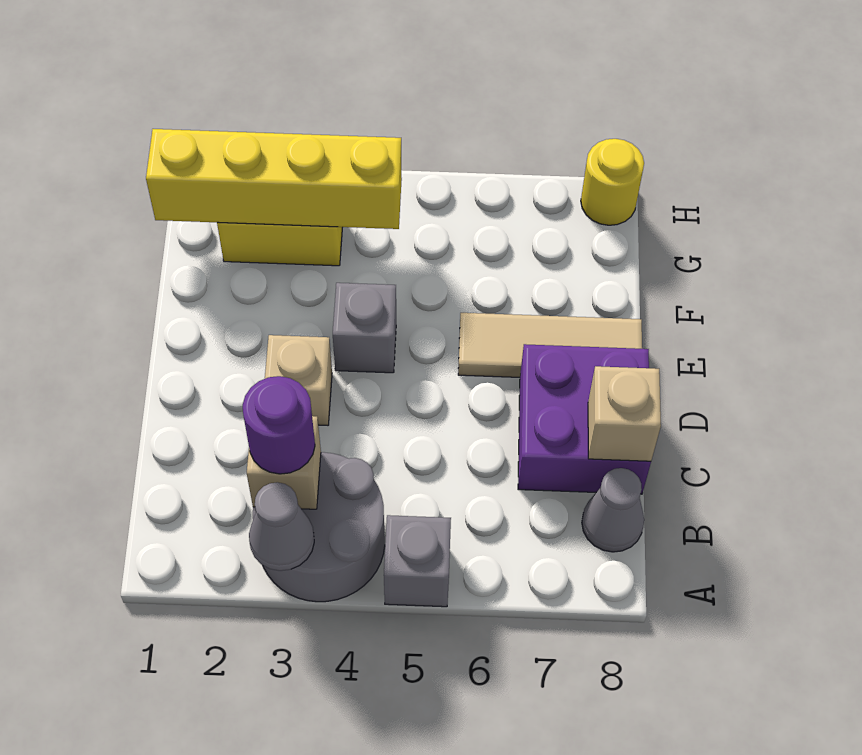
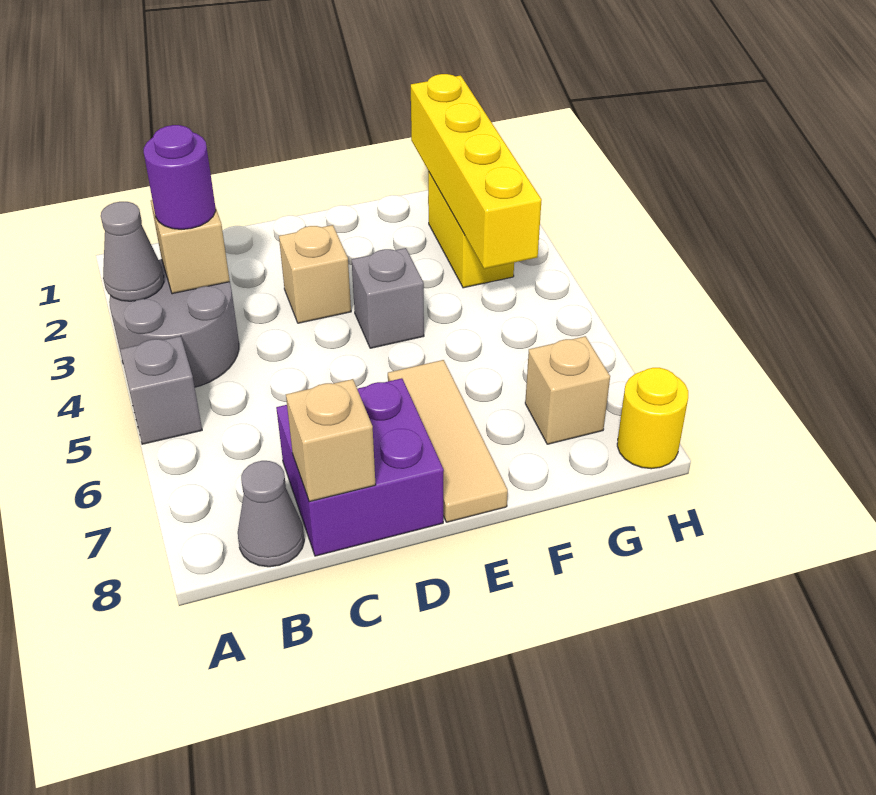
none -> tan 1x1 brick [525,336,610,444]

